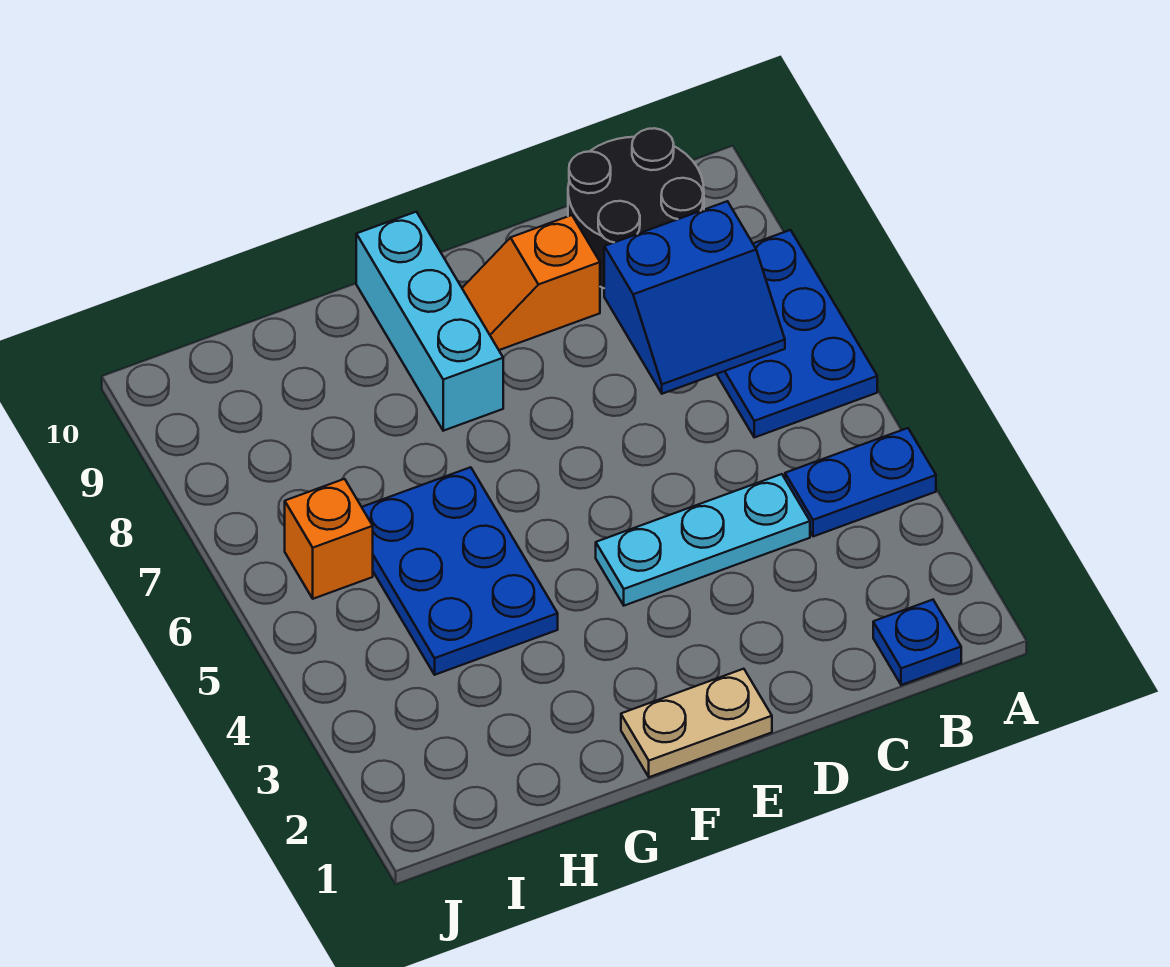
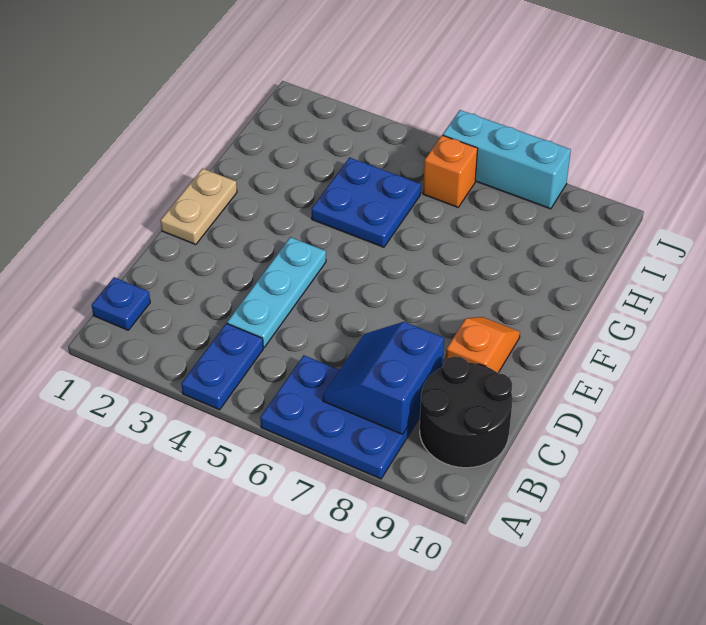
cyan 1x3 brick [356,212,503,431] -> cyan 1x3 brick moved to [443,110,571,209]
blue 2x3 plate [362,467,558,675] -> blue 2x2 plate [312,158,421,247]

